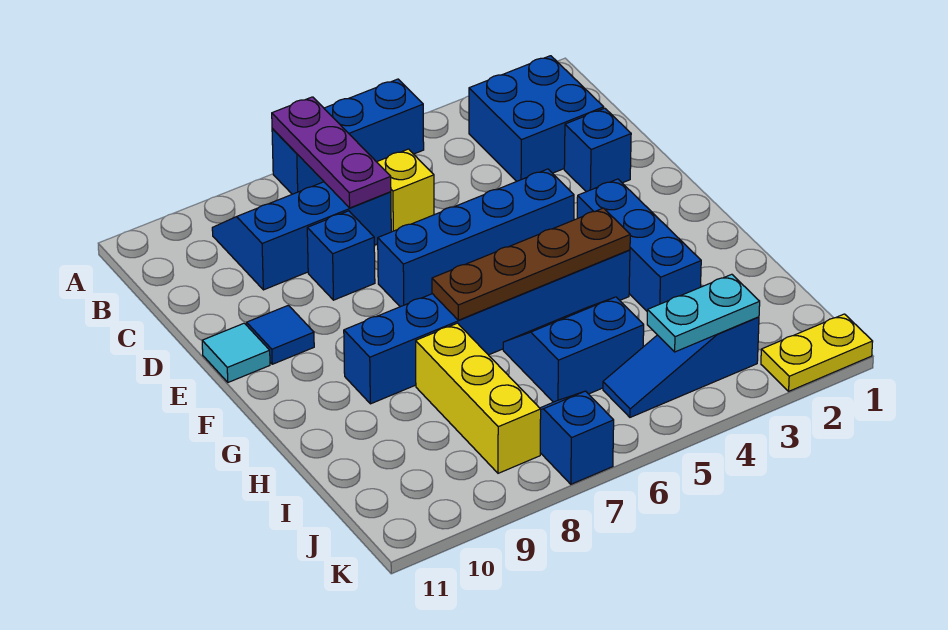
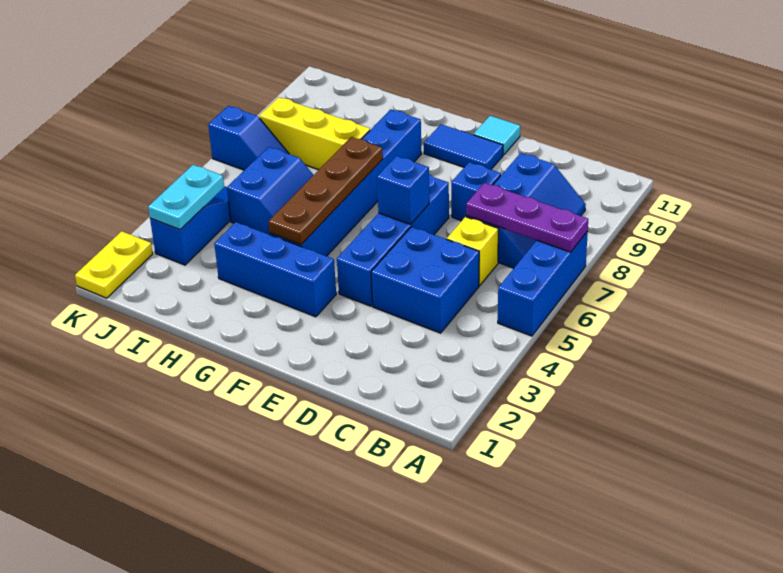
blue 2x2 brick [469,56,604,181] -> blue 2x2 brick moved to [371,227,479,333]
blue 1x1 brick [564,108,631,192] -> blue 1x1 brick moved to [377,156,429,224]
blue 1x1 tile [247,305,314,364] -> blue 1x2 tile [424,124,503,169]

